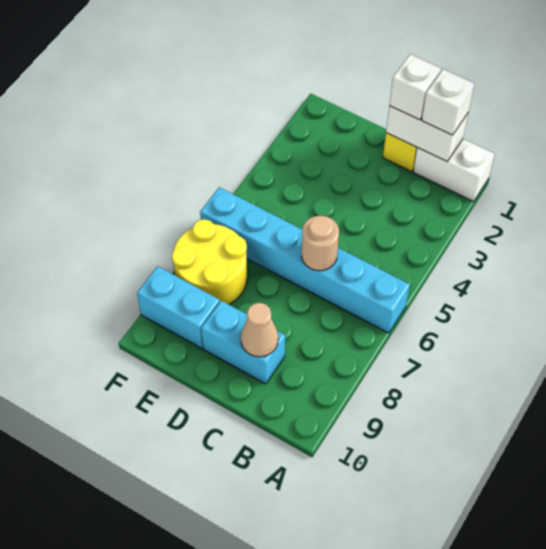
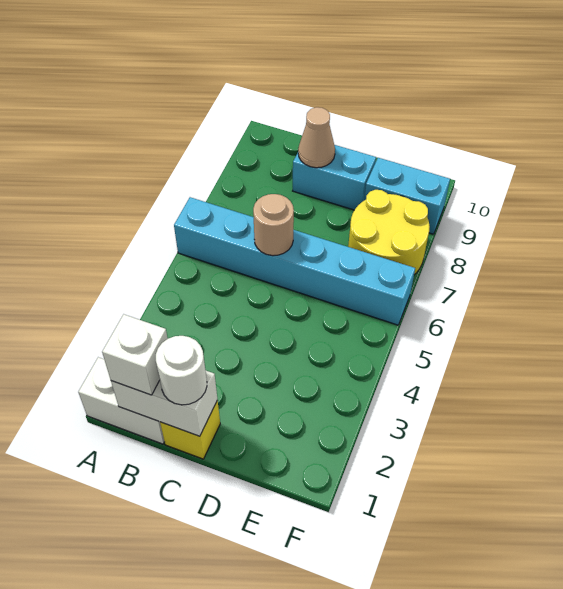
white 1x1 brick [389,54,441,120] -> white 1x1 round brick [156,336,207,405]

